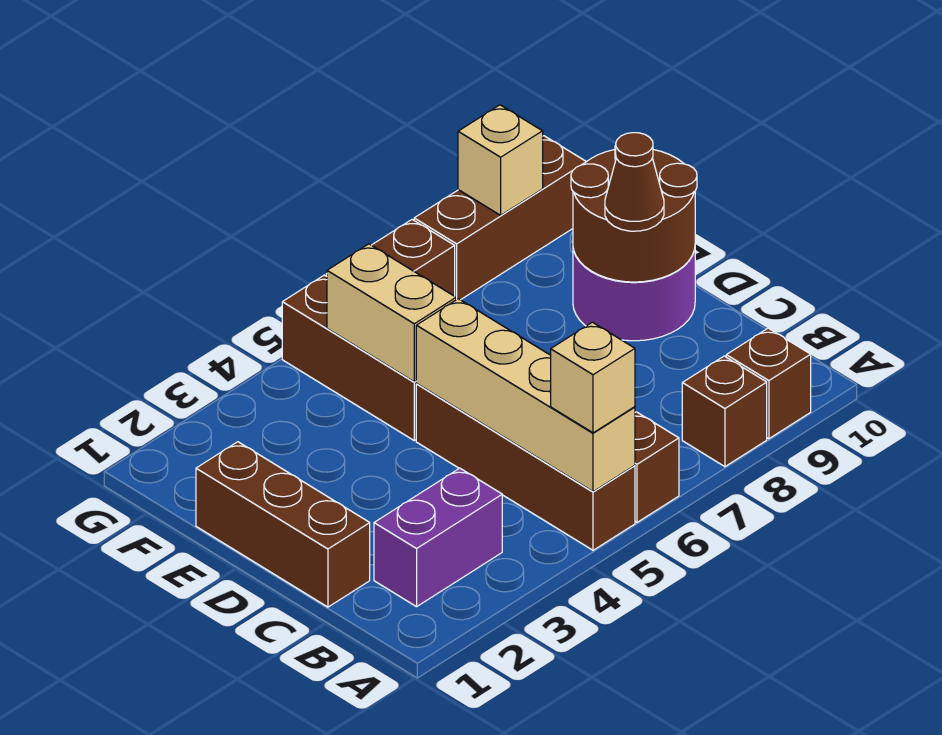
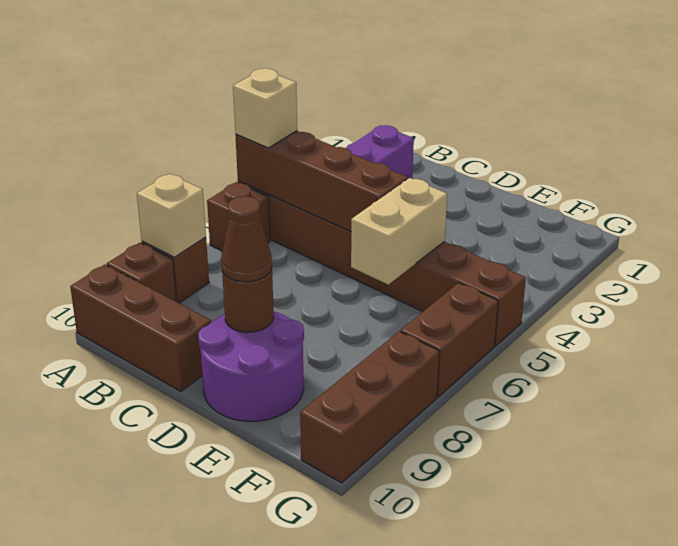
tan 1x4 brick [416,299,635,492] -> brown 1x4 brick [236,131,408,232]
brown 1x3 brick [196,442,370,607] -> brown 1x3 brick moved to [70,265,211,391]
brown 2x2 round brick [571,146,697,282] -> brown 1x1 round brick [222,269,274,332]
tan 1x2 brick [327,244,456,382] -> tan 1x2 brick turned to [351,178,447,284]
tan 1x1 brick [458,105,543,215] -> tan 1x1 brick moved to [137,174,206,257]

